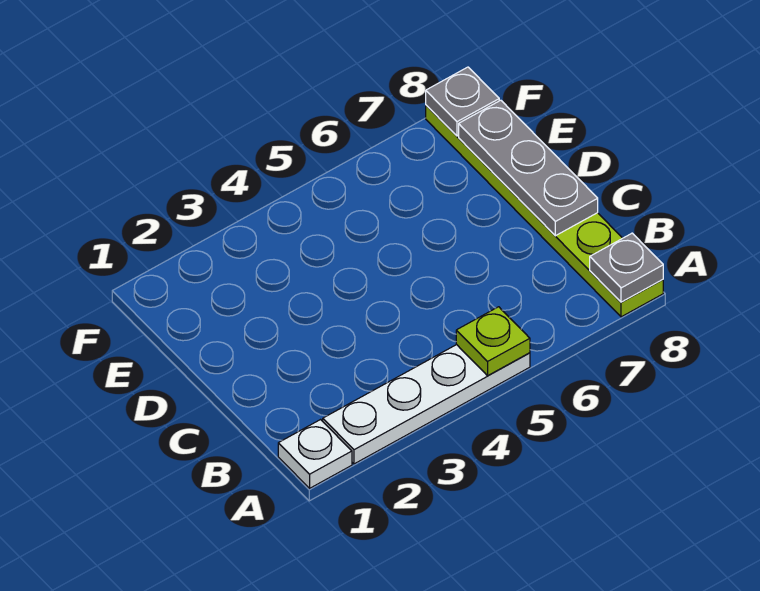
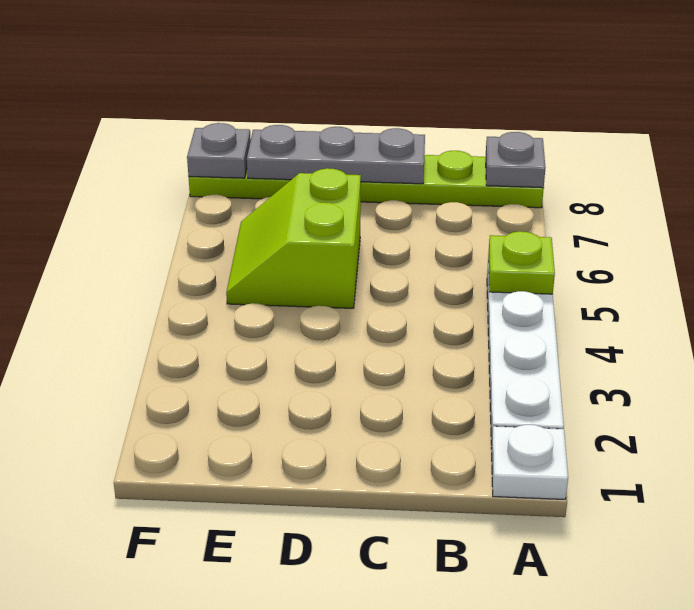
none -> lime 2x2 slope [226,168,361,308]

